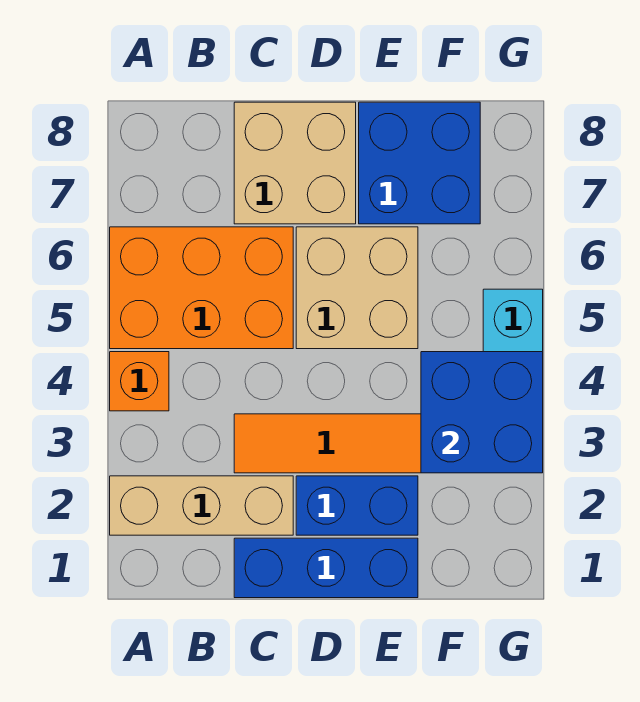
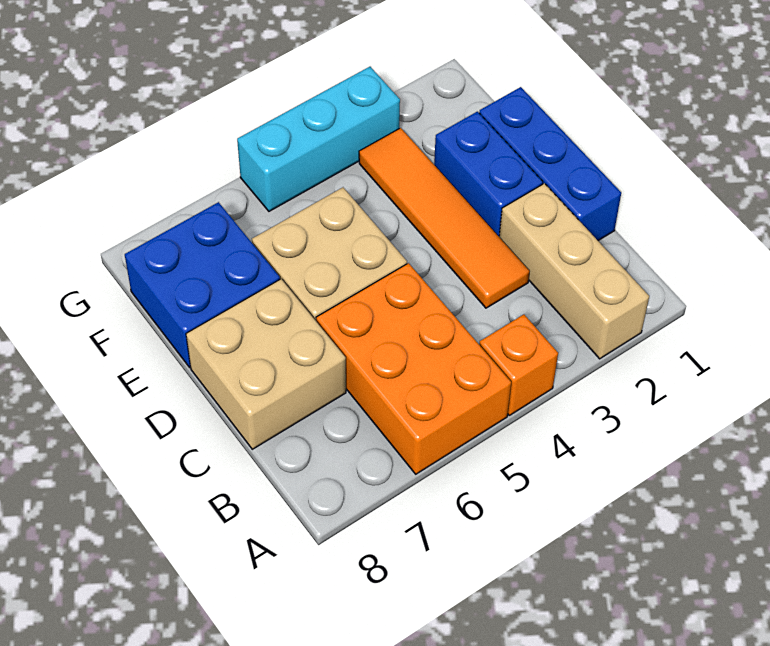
blue 2x2 brick [421,352,543,473] -> none

